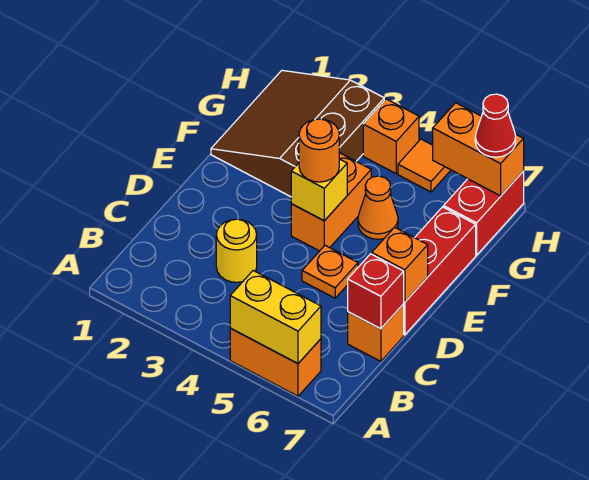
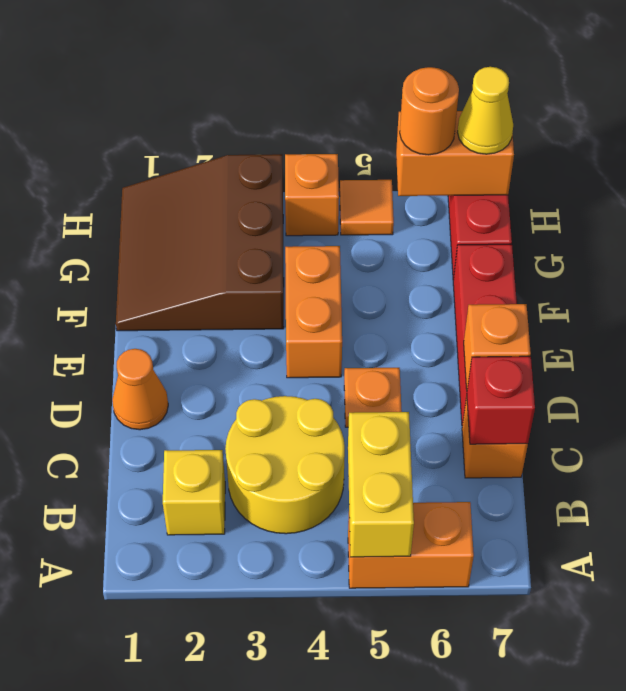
yellow 1x2 brick [230,271,321,364] -> yellow 1x2 brick turned to [348,412,414,557]
yellow 1x1 round brick [216,219,257,282] -> yellow 2x2 round brick [225,396,345,534]
yellow 1x1 brick [291,159,347,221] -> yellow 1x1 brick moved to [163,450,225,535]
orange 1x1 round brick [299,119,339,182] -> orange 1x1 round brick moved to [400,67,459,155]
orange 1x1 cone [358,176,398,239] -> orange 1x1 cone moved to [112,349,168,430]
red 1x1 cone [475,94,516,157] -> yellow 1x1 cone [458,67,513,154]

